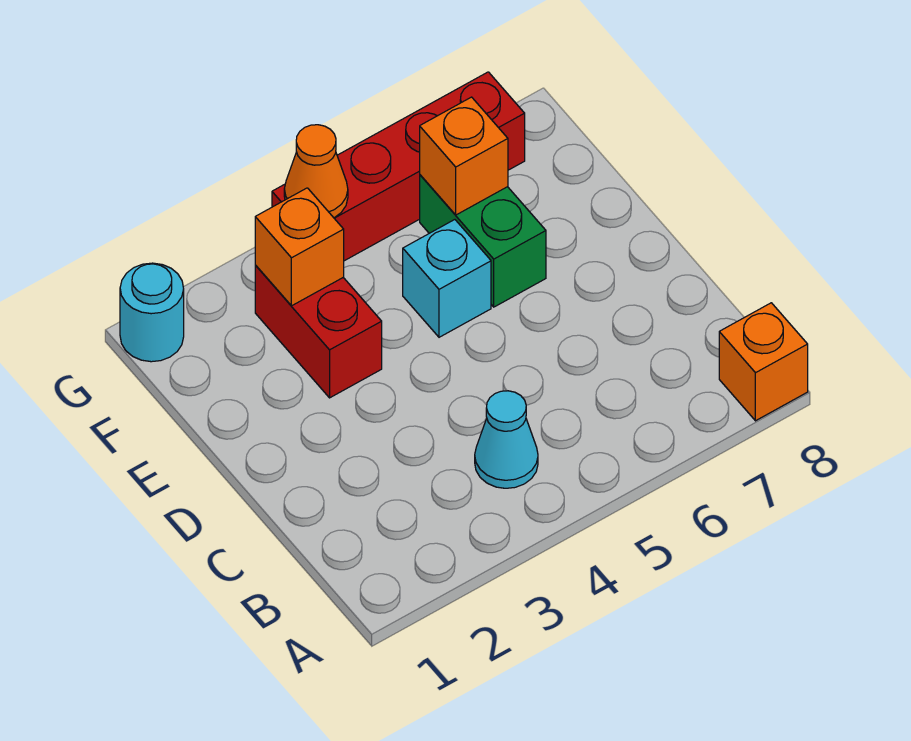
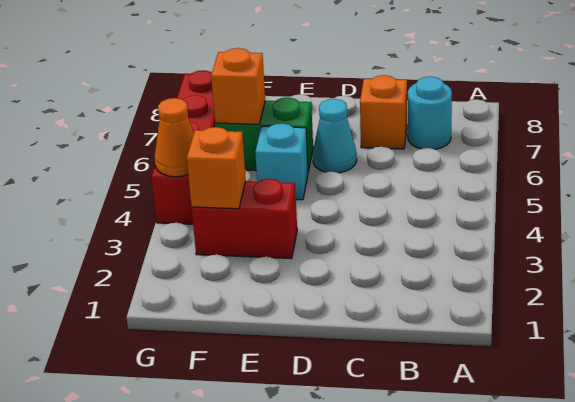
orange 1x1 brick [719,303,808,421] -> orange 1x1 brick moved to [360,75,407,149]
cyan 1x1 cone [475,391,538,488] -> cyan 1x1 cone moved to [313,99,357,173]
cyan 1x1 round brick [120,263,184,362] -> cyan 1x1 round brick moved to [408,77,452,149]

